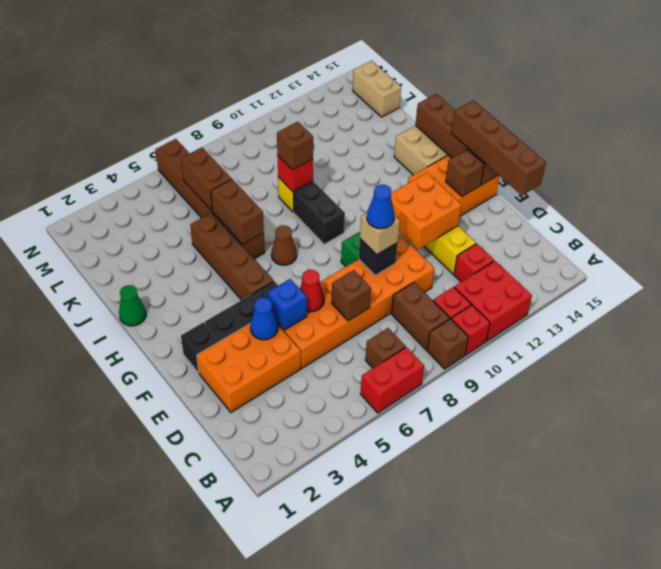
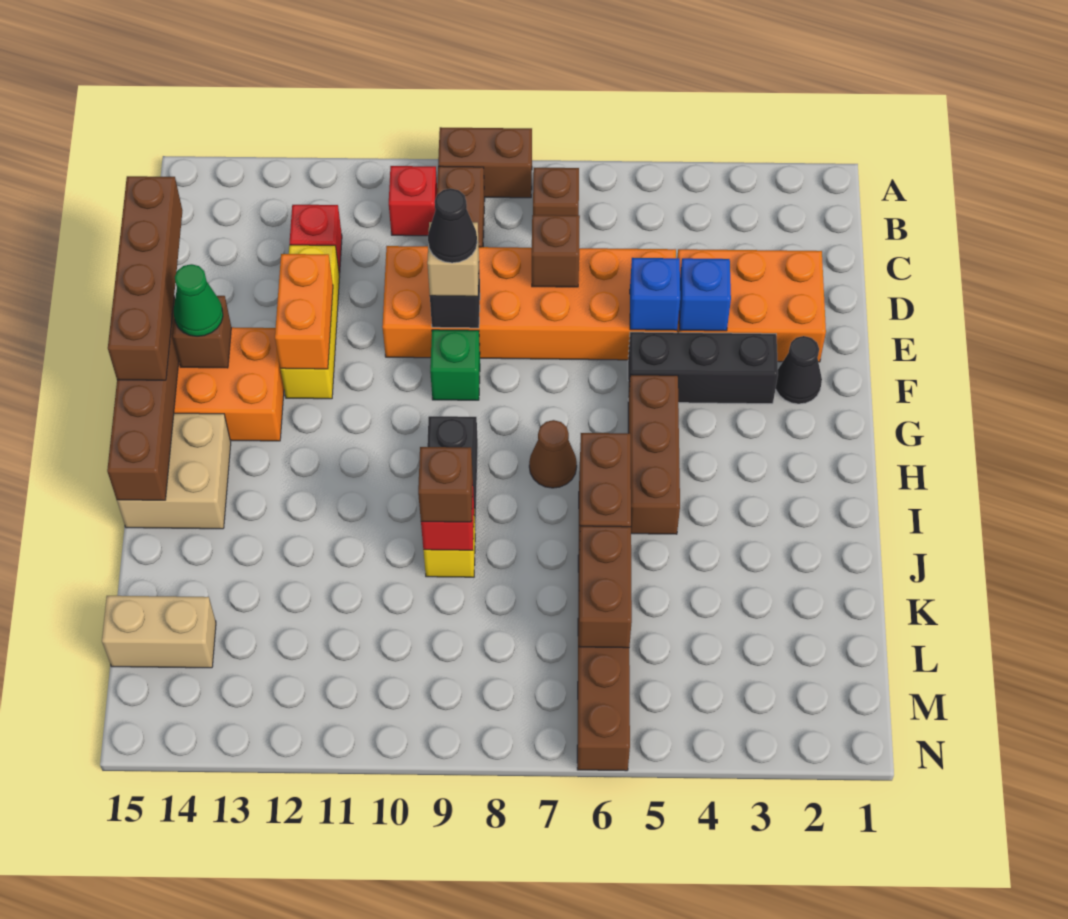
red 1x2 brick [361,347,424,413] -> none
brown 1x1 brick [427,319,468,369] -> brown 1x2 brick [438,127,532,198]
red 1x1 brick [451,305,490,355] -> none
red 2x2 brick [454,261,532,341] -> none
blue 1x1 cone [250,297,278,340] -> blue 1x1 brick [679,258,731,331]
red 1x1 cone [300,270,324,312] -> none
blue 1x1 cone [367,185,395,229] -> black 1x1 cone [428,188,477,263]
orange 2x2 brick [391,173,462,250] -> orange 1x2 brick [275,254,333,369]
black 1x1 brick [181,322,219,373] -> black 1x1 cone [776,336,822,404]
brown 1x4 brick [190,213,273,300] -> brown 1x3 brick [628,375,680,534]
green 1x1 cone [119,285,146,326] -> green 1x1 cone moved to [173,264,223,336]
tan 1x2 brick [353,61,401,117] -> tan 1x2 brick turned to [102,596,216,668]

